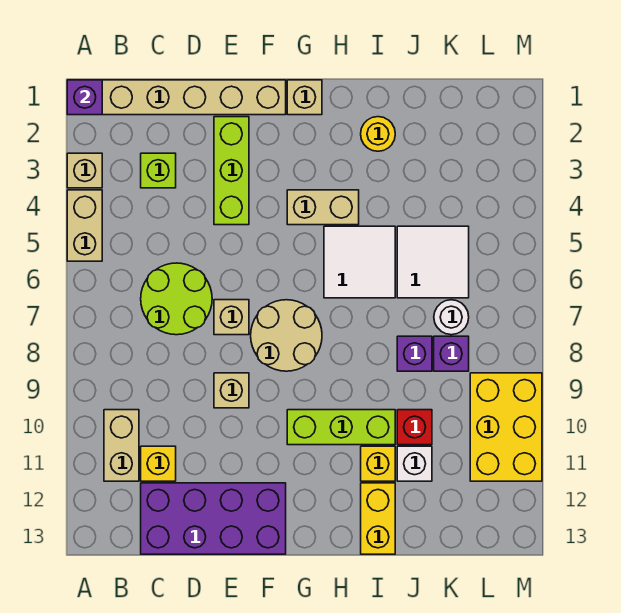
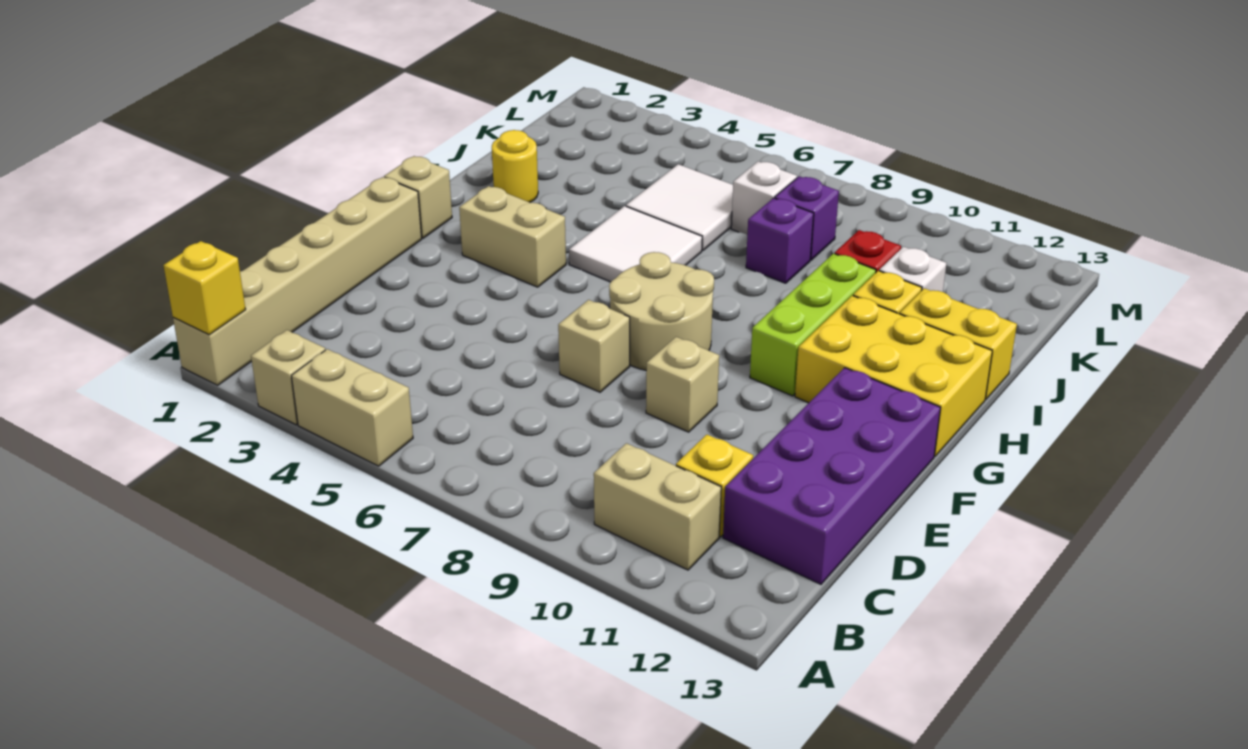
purple 1x1 brick [67,80,102,115] -> yellow 1x1 brick [163,241,246,335]
lime 1x1 brick [141,153,176,188] -> none
lime 2x2 round brick [141,263,212,335] -> none
lime 1x3 brick [214,117,249,225] -> none
tan 1x2 brick [287,190,359,225] -> tan 1x2 brick turned to [459,186,566,287]
white 1x1 round brick [434,300,469,335] -> white 1x1 brick [731,161,797,235]
yellow 2x3 brick [470,373,542,481] -> yellow 2x3 brick moved to [795,296,992,457]

